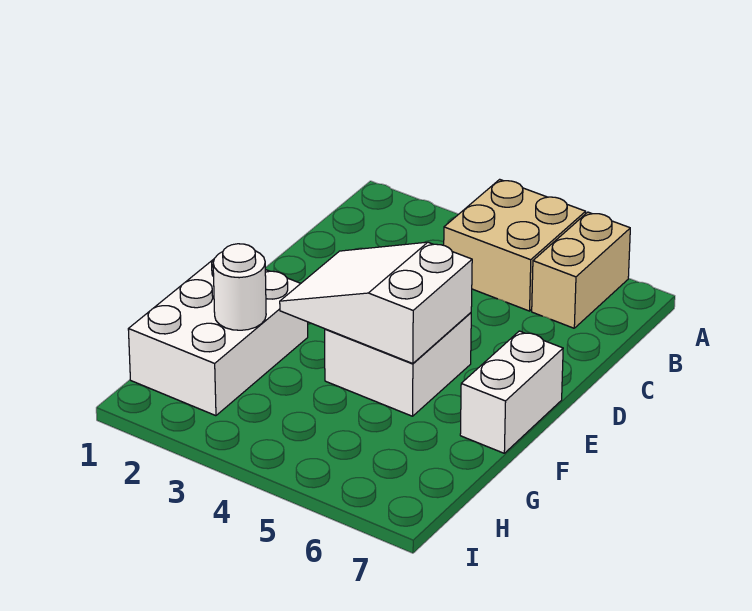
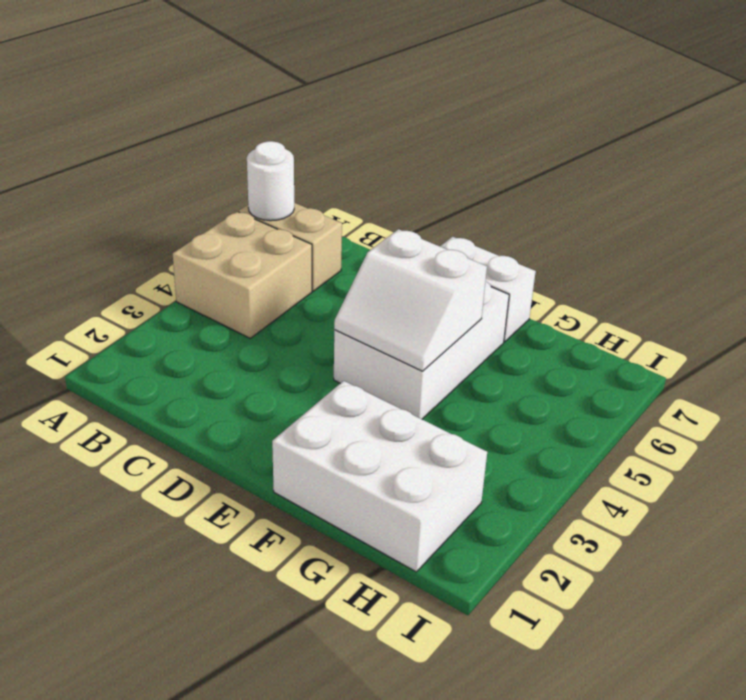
white 2x3 slope [280,242,472,364] -> white 2x2 slope [334,229,487,371]
white 2x2 brick [325,313,471,416] -> white 2x3 brick [334,281,509,419]
white 1x1 round brick [213,244,266,330] -> white 1x1 round brick moved to [247,141,294,221]

